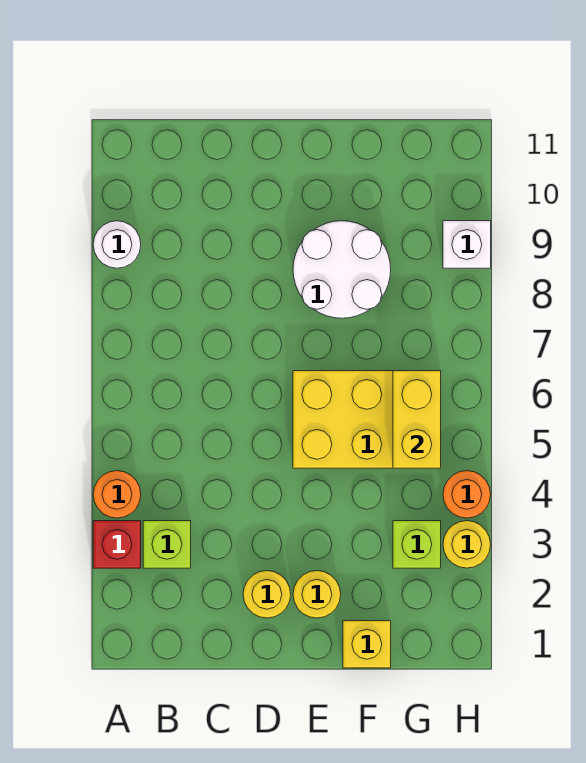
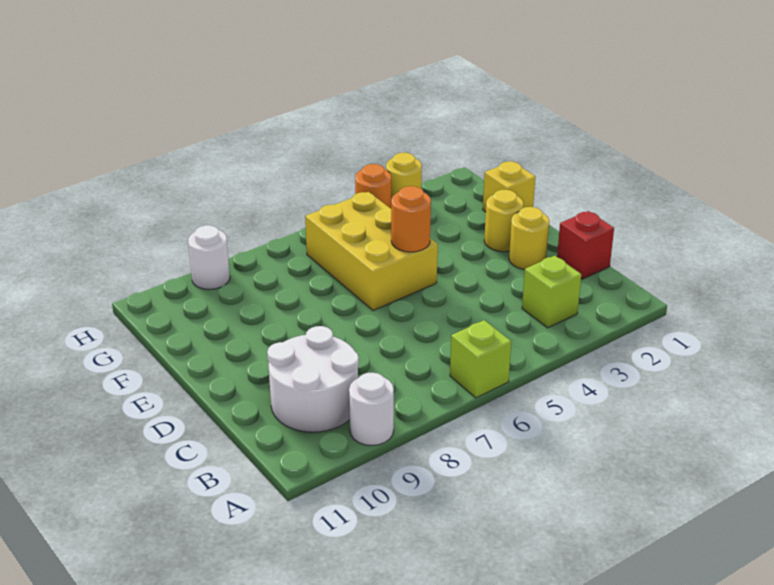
red 1x1 brick [93,521,141,568] -> red 1x1 brick moved to [557,211,614,279]
orange 1x1 round brick [93,471,141,518] -> orange 1x1 round brick moved to [391,186,431,252]
white 2x2 round brick [293,221,391,318] -> white 2x2 round brick moved to [267,326,359,432]
lime 1x1 brick [393,521,441,568] -> lime 1x1 brick moved to [450,320,511,398]
yellow 1x2 brick [393,371,441,468] -> none
white 1x1 brick [443,221,491,268] -> white 1x1 round brick [188,225,230,290]

